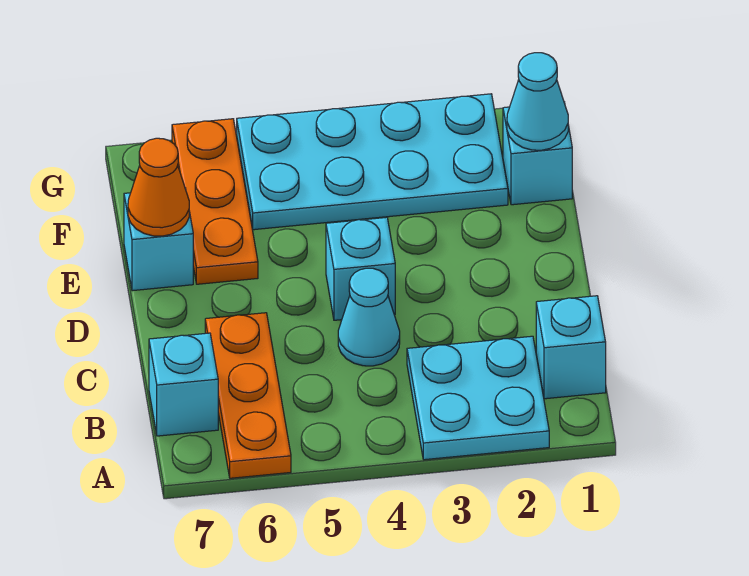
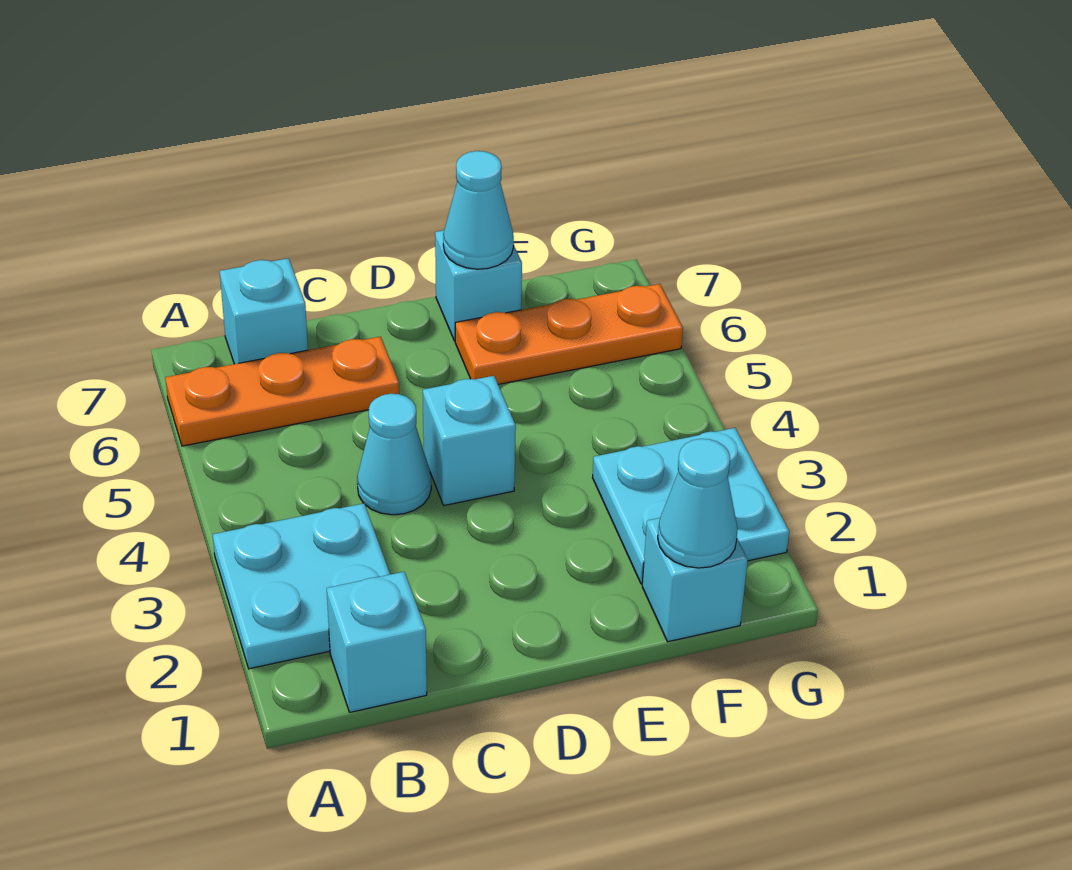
orange 1x1 cone [128,138,189,236] -> cyan 1x1 cone [443,151,514,269]
cyan 2x4 plate [237,94,508,230] -> cyan 2x2 plate [592,428,789,584]

